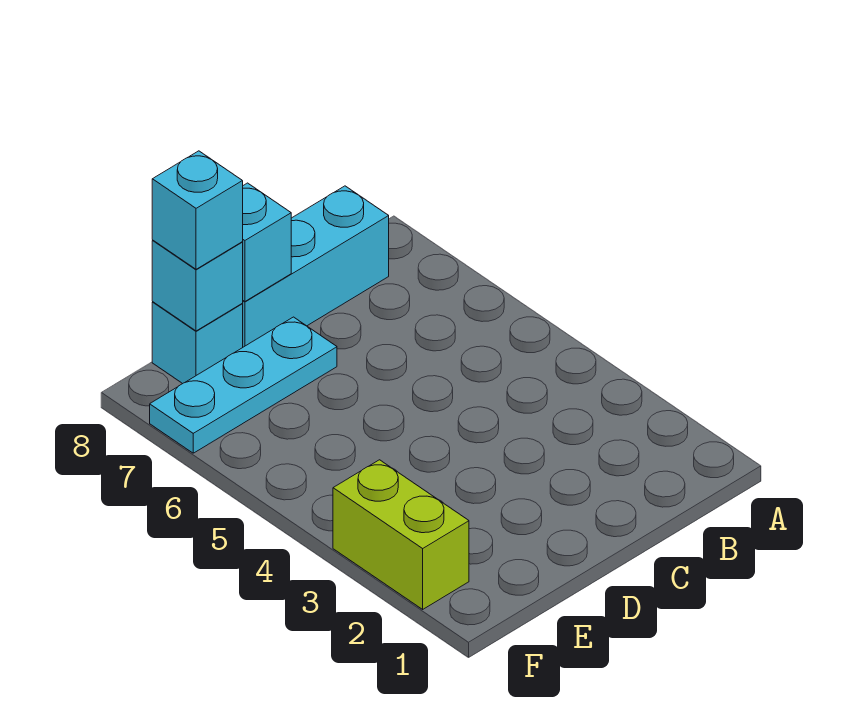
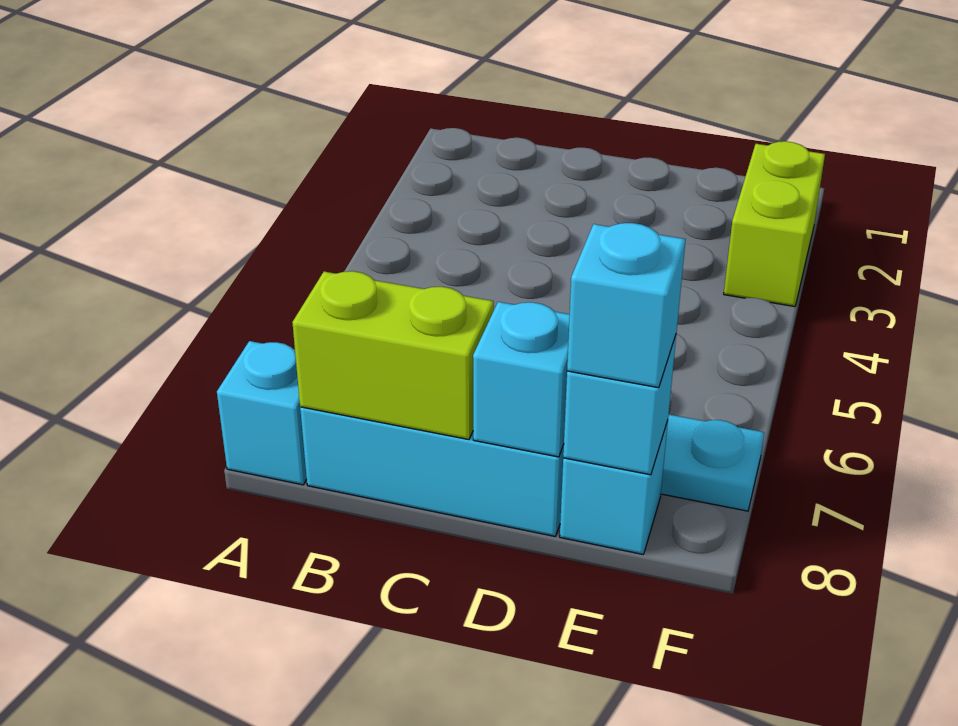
none -> cyan 1x1 brick [217,341,307,485]
none -> lime 1x2 brick [292,271,494,440]

